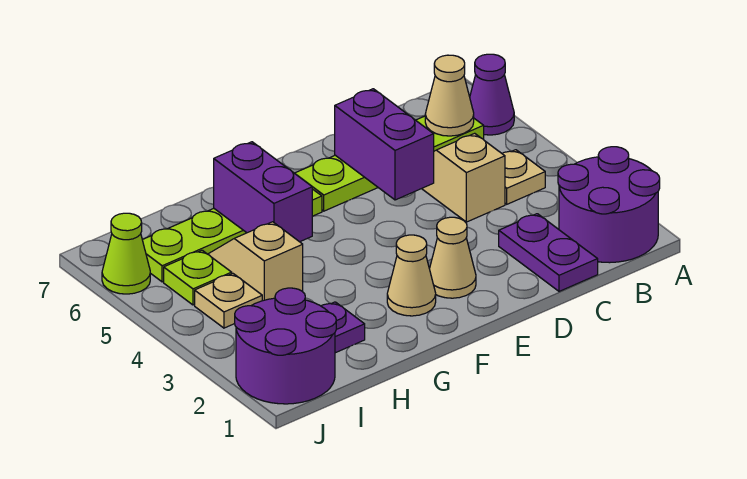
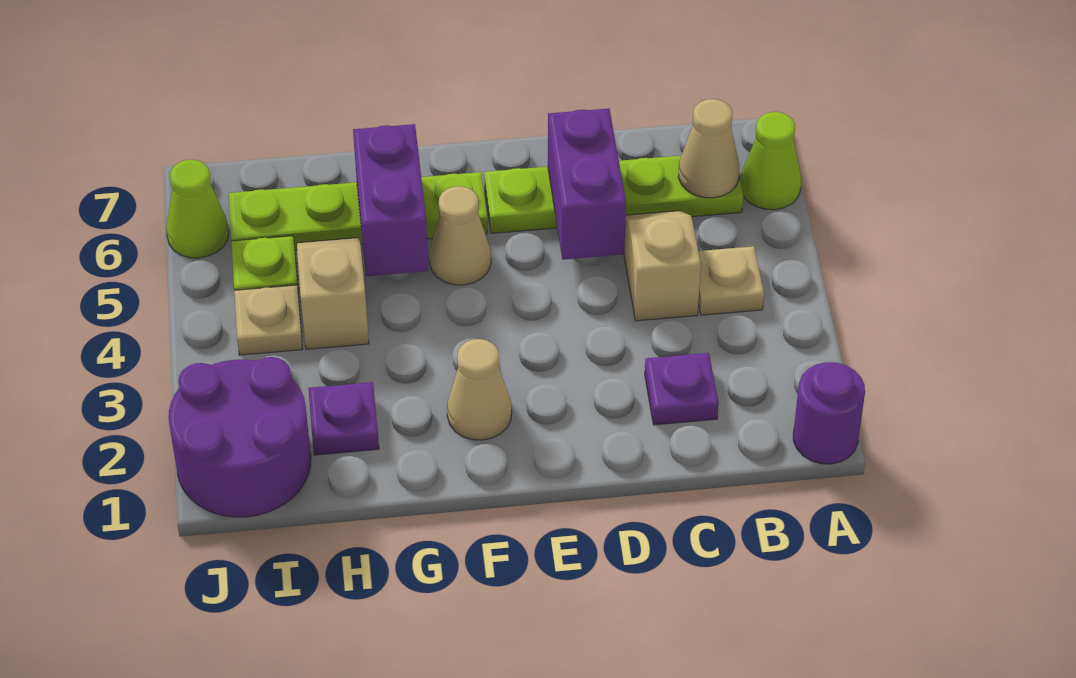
purple 2x2 round brick [558,147,660,263] -> purple 1x1 round brick [793,362,865,464]
purple 1x1 cone [470,54,514,135] -> lime 1x1 cone [740,112,801,210]
purple 1x2 plate [499,214,598,291] -> purple 1x1 plate [645,353,719,425]
tan 1x1 cone [429,217,476,298] -> tan 1x1 cone moved to [429,186,491,285]

